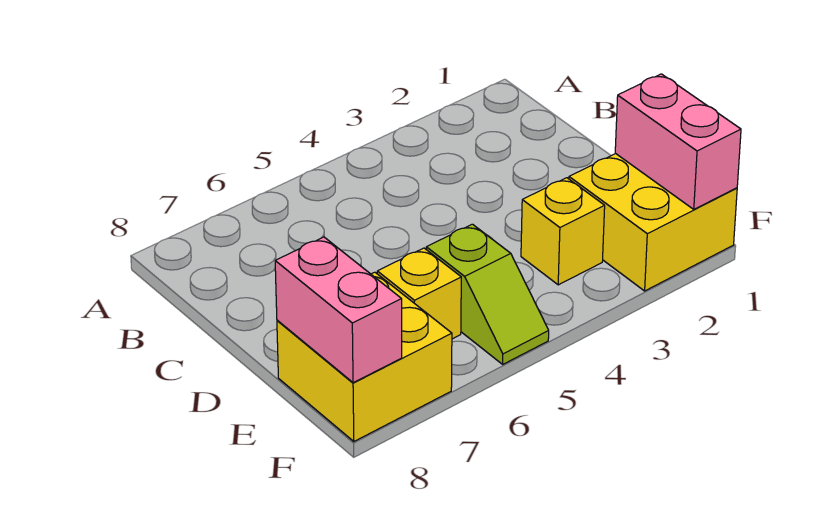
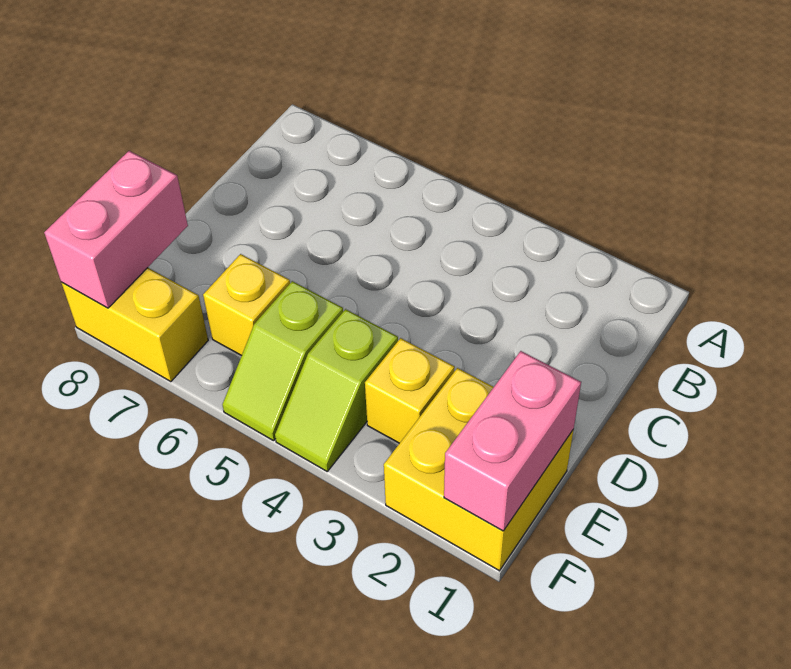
none -> lime 1x2 slope [275,309,398,471]
yellow 2x2 brick [277,272,452,441] -> yellow 1x2 brick [61,268,208,382]

